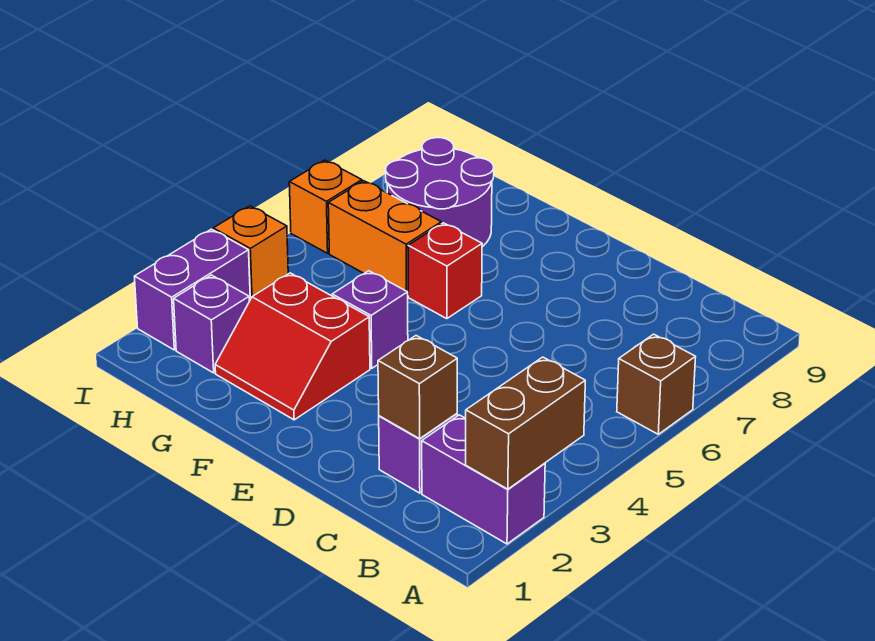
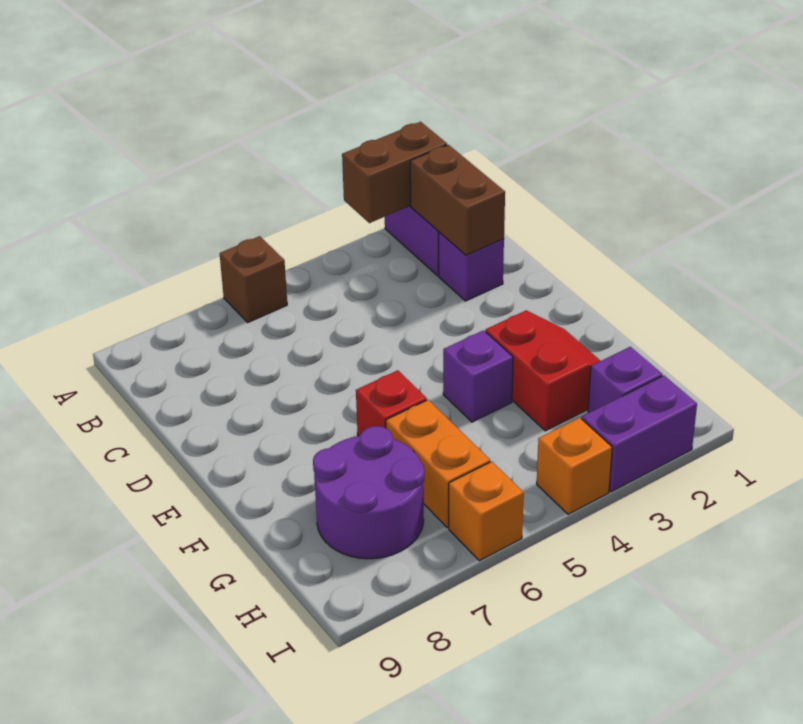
brown 1x1 brick [378,336,457,439] -> brown 1x2 brick [410,145,505,255]

